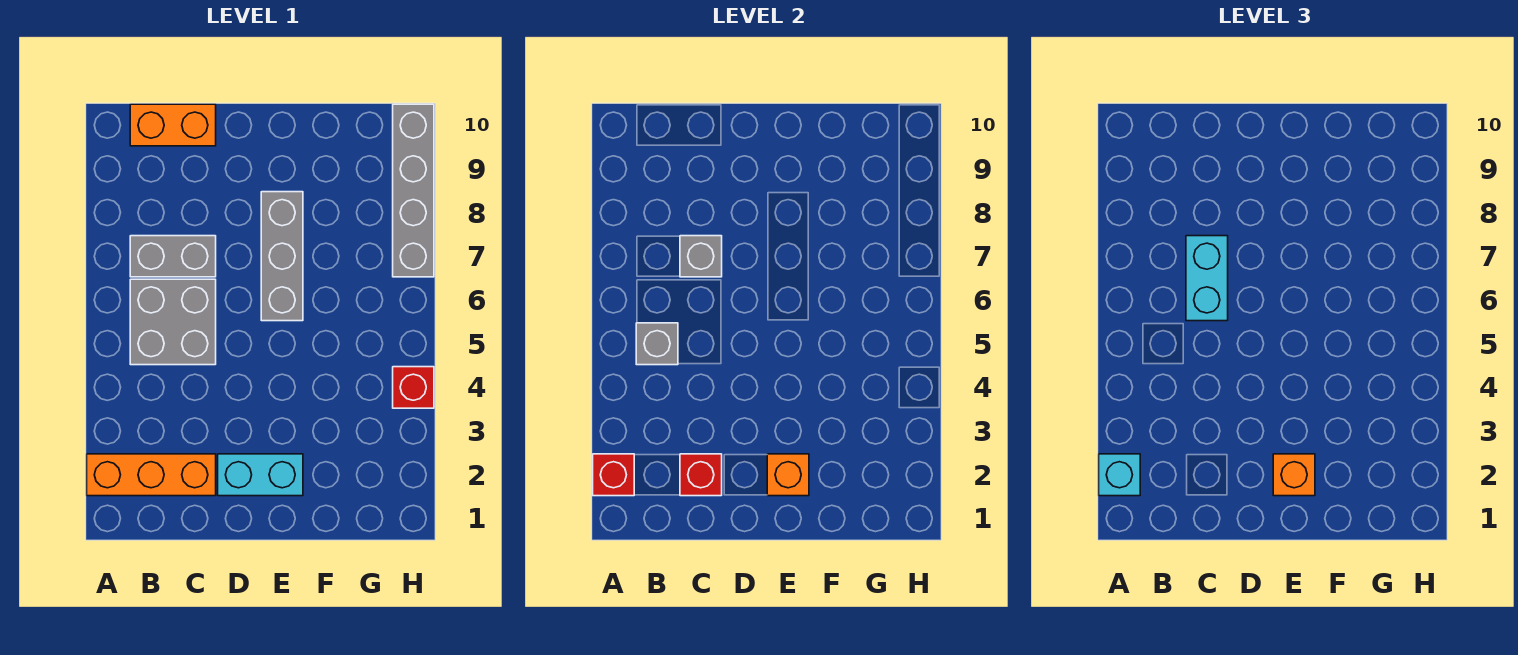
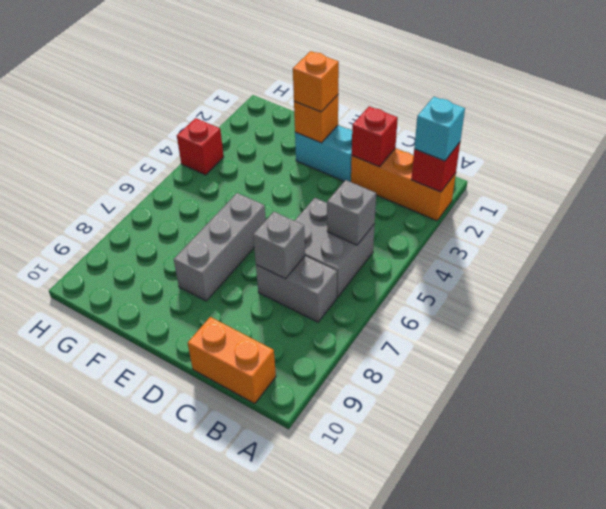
cyan 1x2 brick [1186,236,1228,321] -> none
grey 1x4 brick [393,104,434,277] -> none

